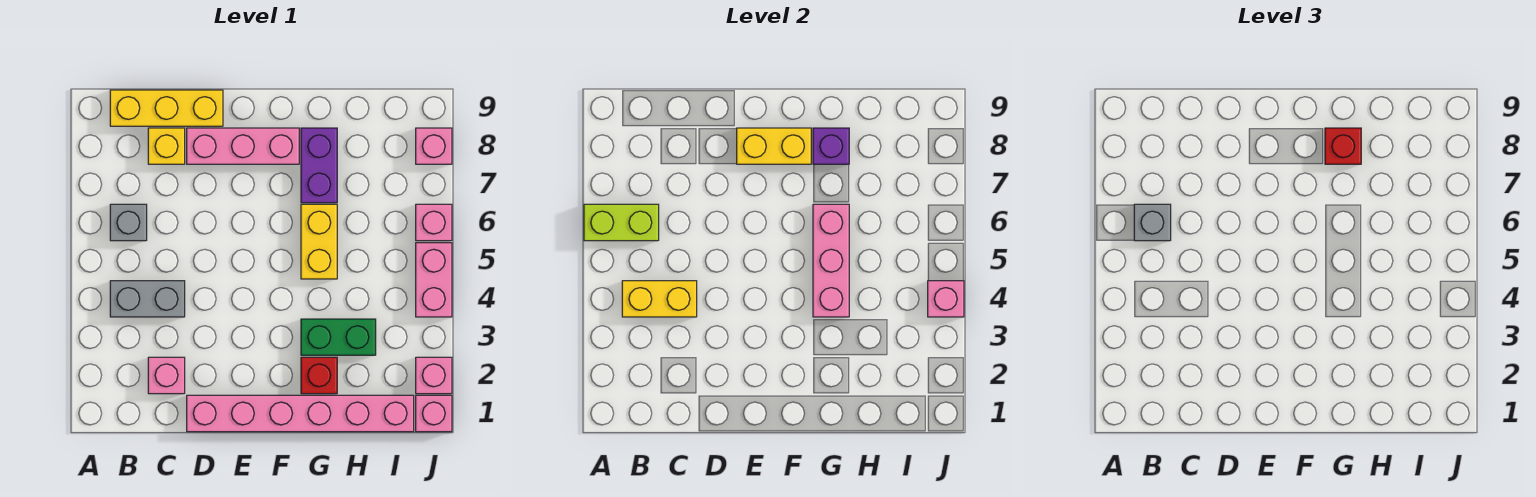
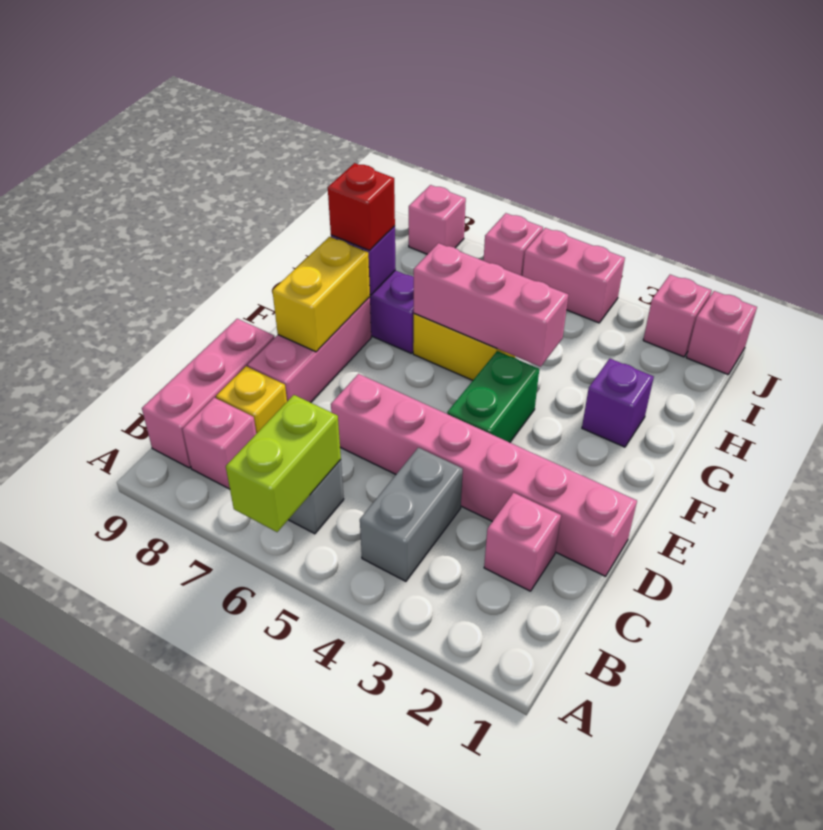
yellow 1x2 brick [622,281,697,317] -> none
grey 1x1 brick [1134,204,1171,241] -> none
yellow 1x3 brick [110,90,223,126] -> pink 1x3 brick [142,319,275,468]
pink 1x6 brick [187,395,414,432] -> pink 1x6 brick turned to [331,374,637,576]
red 1x1 brick [301,357,337,394] -> purple 1x1 brick [582,359,654,447]
green 1x2 brick [301,319,376,355] -> green 1x2 brick moved to [447,351,539,442]
pink 1x1 brick [928,281,964,317] -> pink 1x1 brick moved to [183,398,256,489]

